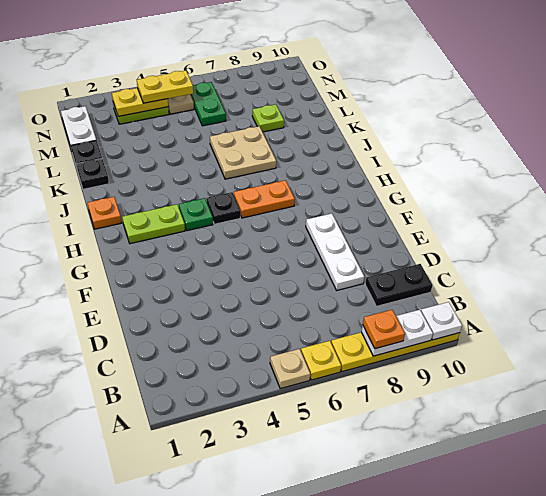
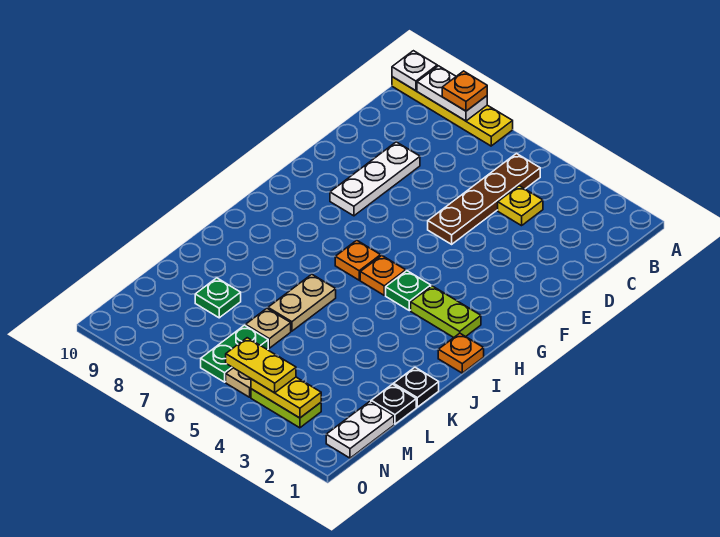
tan 1x1 plate [270,349,310,389] -> tan 1x1 plate moved to [246,308,291,348]
yellow 1x1 plate [301,341,341,380] -> yellow 1x1 plate moved to [498,186,543,226]
none -> brown 1x4 plate [428,154,540,244]
black 1x2 plate [365,264,433,306] -> none
black 1x1 plate [206,192,241,224] -> orange 1x1 plate [360,256,406,295]
orange 1x2 plate [234,180,295,218] -> orange 1x1 plate [335,240,381,280]
tan 2x2 plate [210,126,276,179] -> tan 1x2 plate [268,274,336,331]
lime 1x1 plate [252,104,284,132] -> green 1x1 plate [195,278,241,318]

